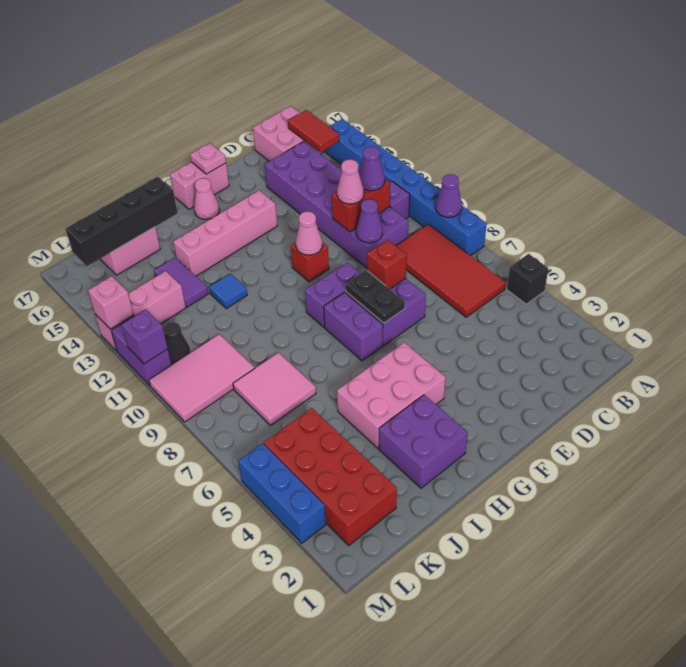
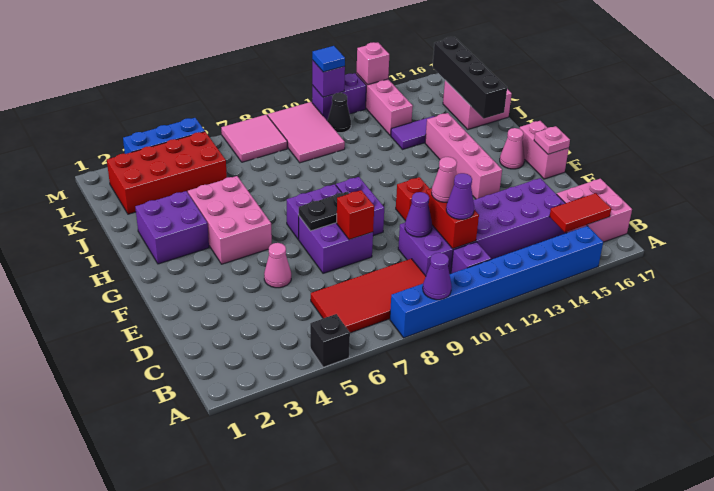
pink 1x1 cone [296,212,322,255] -> pink 1x1 cone moved to [264,243,291,288]
blue 1x1 tile [209,274,247,309] -> blue 1x1 tile moved to [312,46,345,72]
pink 2x2 tile [233,353,316,426] -> pink 2x2 tile moved to [221,115,287,162]

